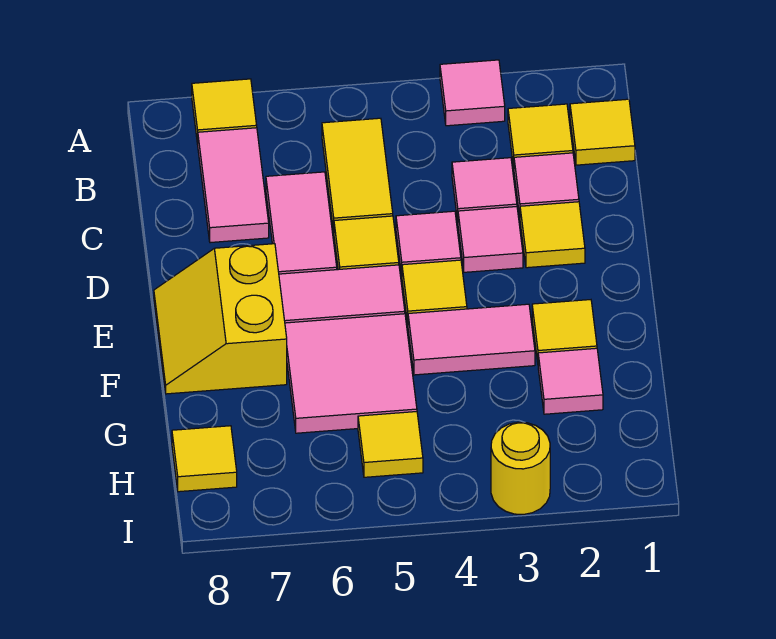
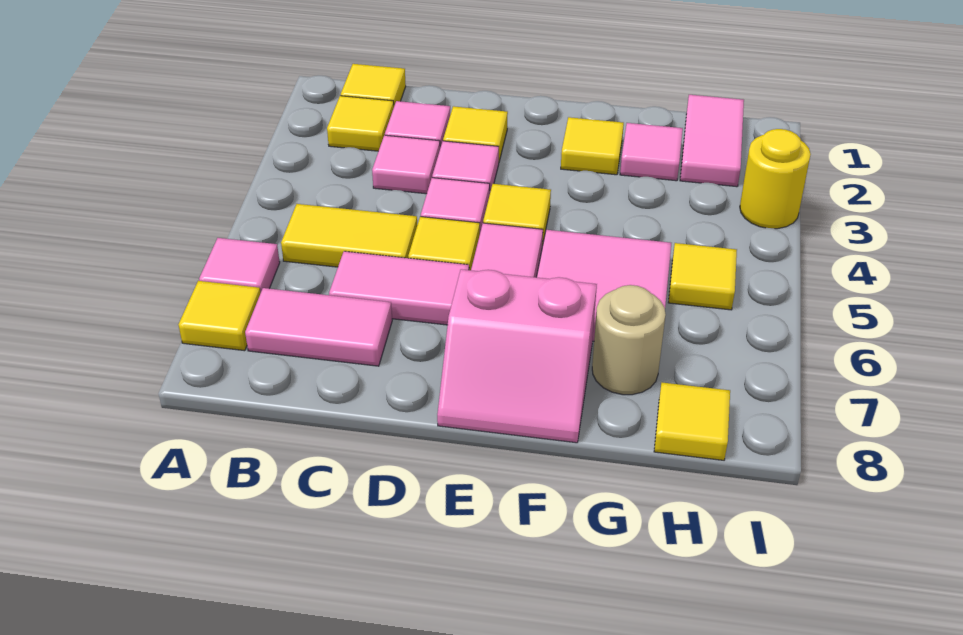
pink 1x1 tile [440,60,505,126] -> pink 1x1 tile moved to [199,238,280,293]
yellow 2x2 slope [154,244,287,394] -> pink 2x2 slope [437,269,597,443]
pink 1x2 tile [408,304,535,375] -> pink 1x2 tile moved to [680,95,744,187]
none -> tan 1x1 round brick [592,285,666,395]

